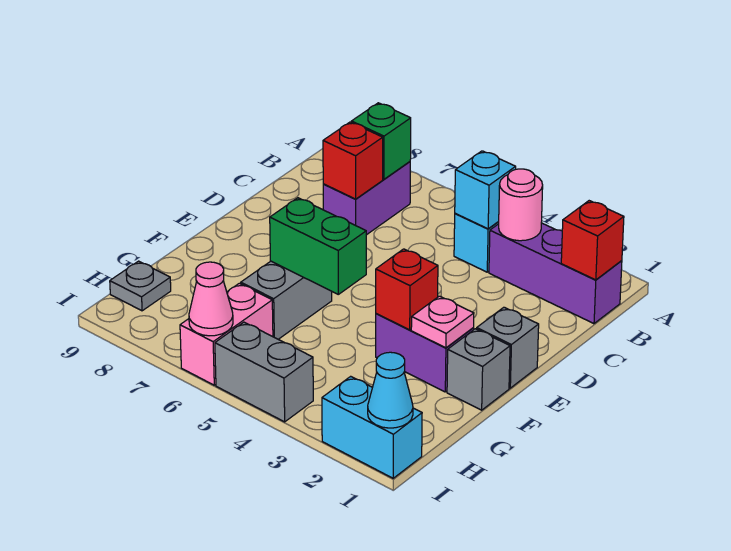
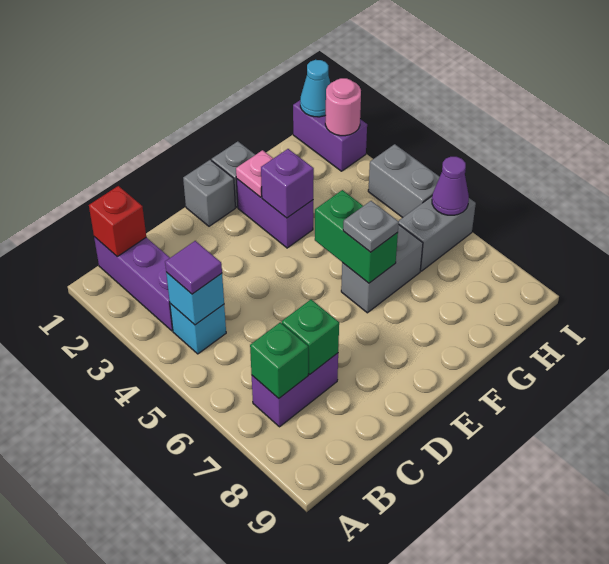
pink 1x1 round brick [499,169,543,241] -> pink 1x1 round brick moved to [325,78,361,136]
none -> purple 1x1 tile [165,241,222,294]
red 1x1 brick [323,122,383,199] -> green 1x1 brick [282,300,339,374]
red 1x1 brick [376,249,438,330] -> purple 1x1 brick [261,149,314,218]
pink 1x2 brick [180,283,273,385] -> grey 1x2 brick [399,196,476,271]
grey 1x1 plate [110,261,171,311] -> grey 1x1 plate moved to [343,201,399,252]
cyan 1x2 brick [322,376,422,478] -> purple 1x2 brick [293,100,367,171]
pink 1x1 cone [189,262,233,336] -> purple 1x1 cone [432,157,469,215]

